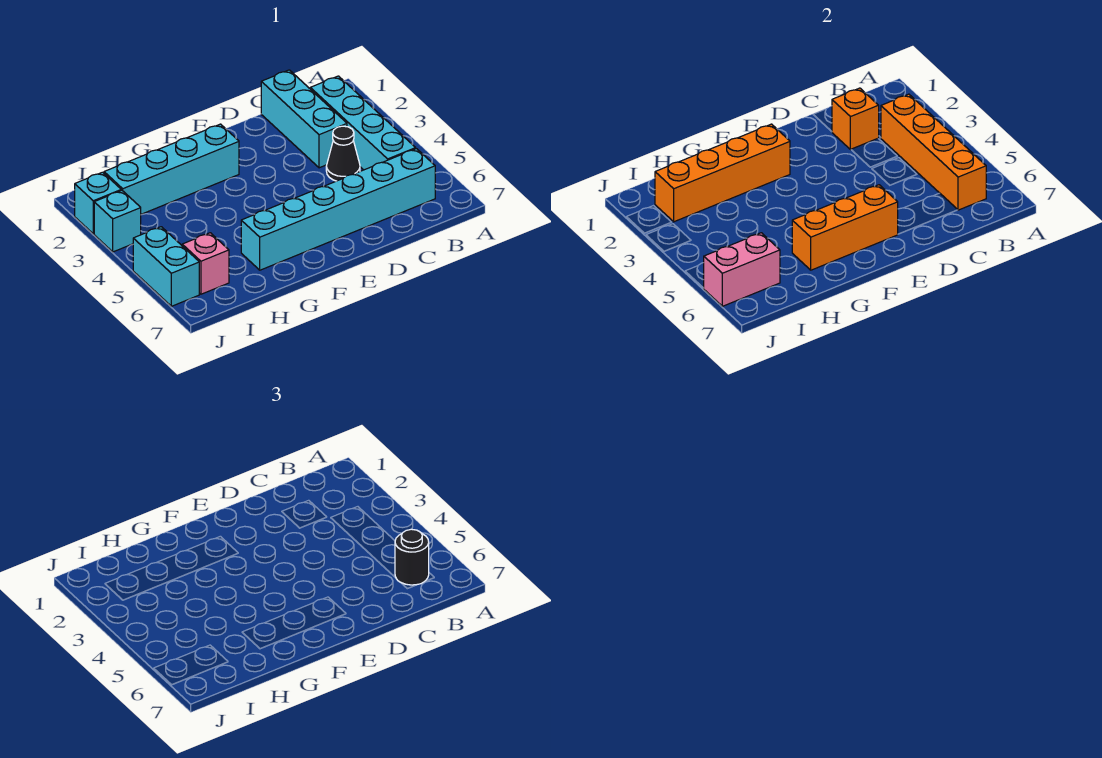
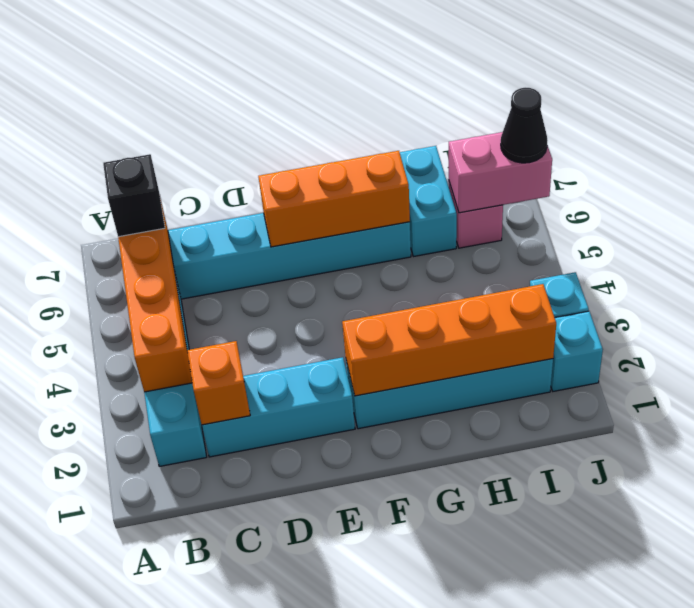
black 1x1 round brick [395,529,429,585] -> black 1x1 brick [103,154,165,237]
cyan 1x3 brick [261,70,347,168] -> cyan 1x3 brick turned to [202,357,355,457]
black 1x1 cone [326,126,360,181] -> black 1x1 cone moved to [501,88,548,163]
cyan 1x2 brick [133,227,199,306] -> cyan 1x2 brick moved to [400,146,457,257]

